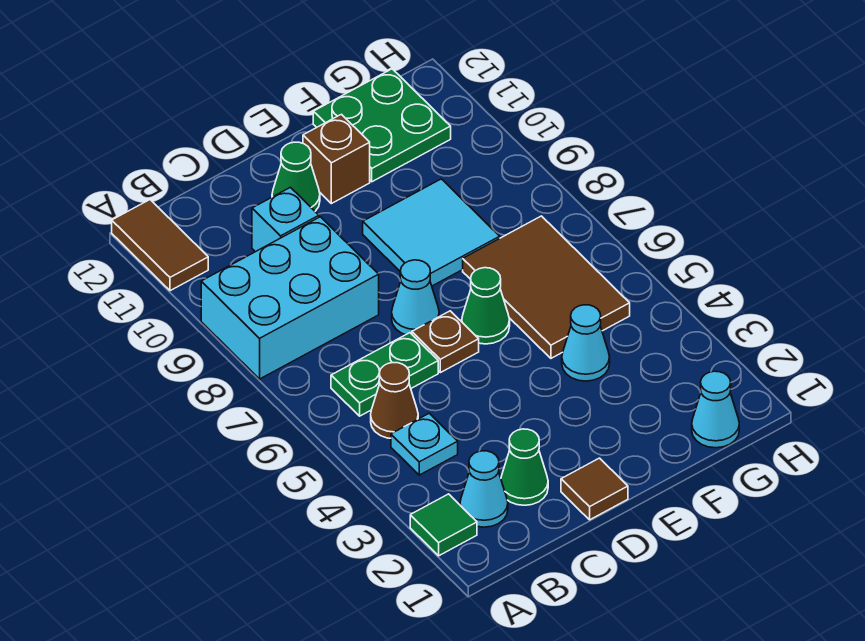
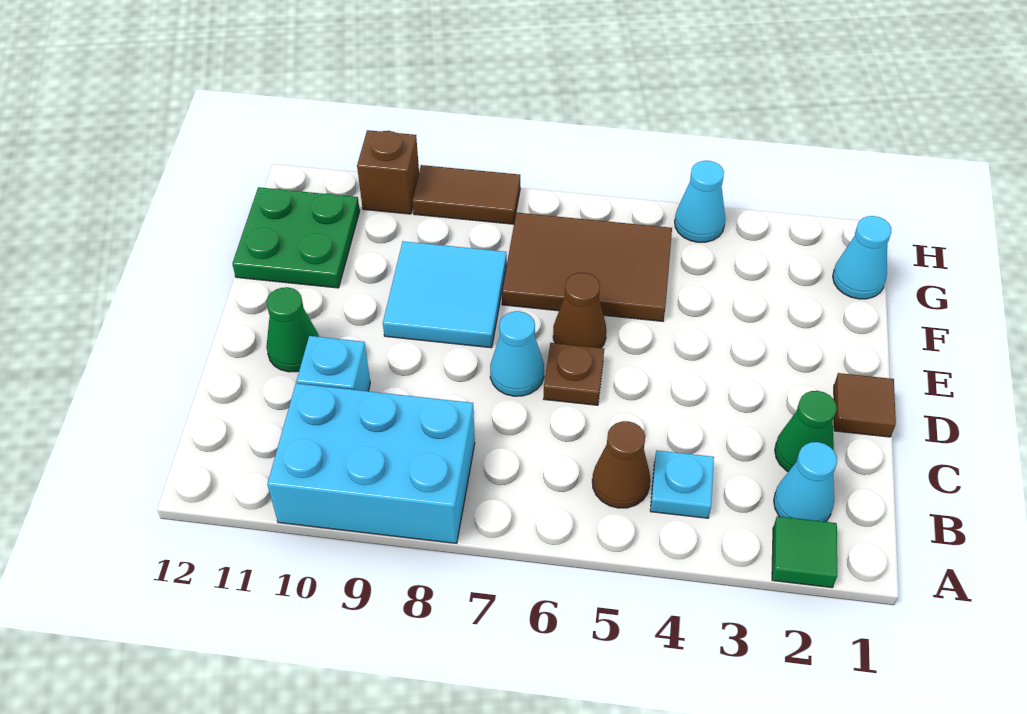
cyan 2x3 brick [201,217,379,379] -> cyan 2x3 brick turned to [267,384,475,543]
brown 1x2 tile [112,200,208,291] -> brown 1x2 tile moved to [412,165,520,224]
green 1x2 plate [331,333,438,416] -> none
green 1x1 cone [462,268,510,344] -> brown 1x1 cone [553,273,606,348]
brown 1x1 brick [303,114,370,204] -> brown 1x1 brick moved to [357,130,419,214]
cyan 1x1 cone [562,305,610,381] -> cyan 1x1 cone moved to [675,161,725,242]

